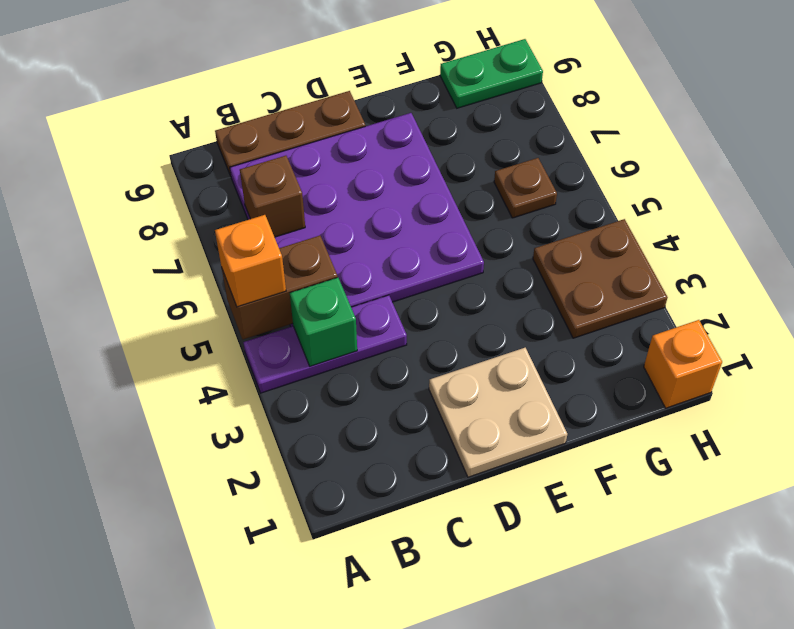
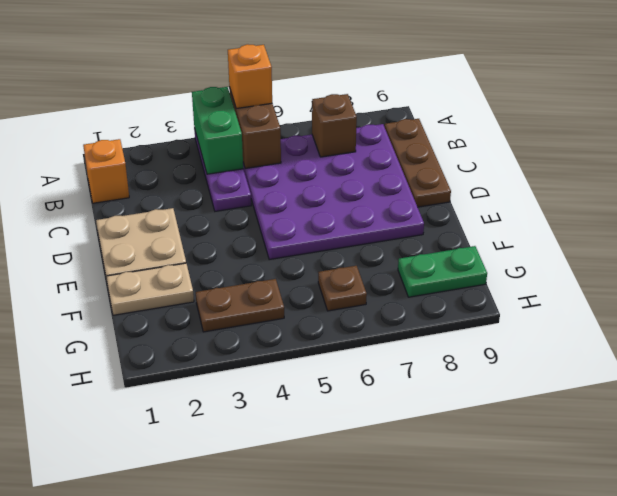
green 1x1 brick [290,278,357,366] -> green 1x2 brick [192,87,243,174]
none -> tan 1x2 plate [106,263,194,315]
brown 2x2 plate [533,219,668,338] -> brown 1x2 plate [196,279,284,332]
green 1x2 plate [440,39,543,108] -> green 1x2 plate turned to [398,246,487,297]
orange 1x1 brick [644,320,722,408] -> orange 1x1 brick moved to [83,139,129,203]

